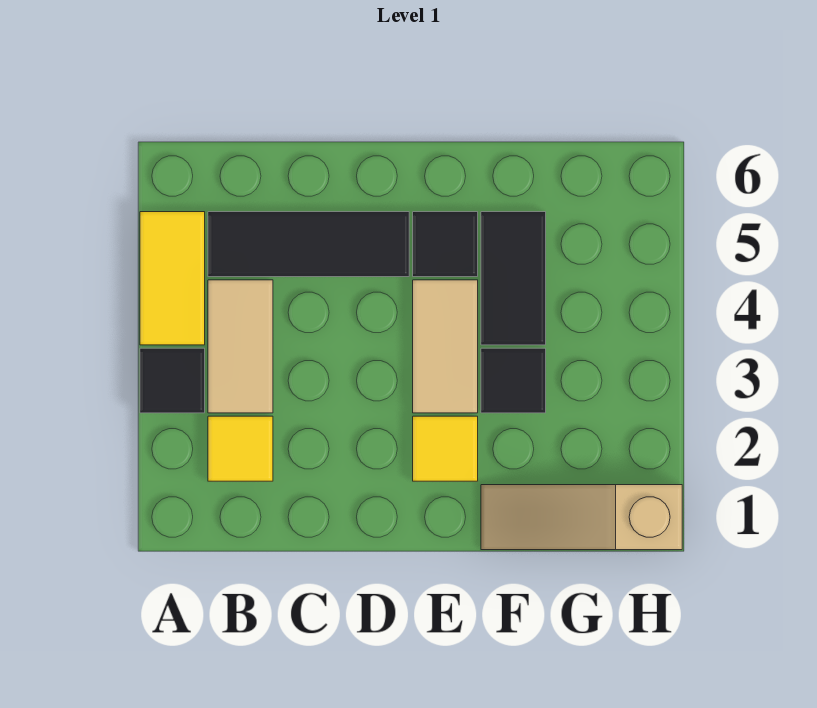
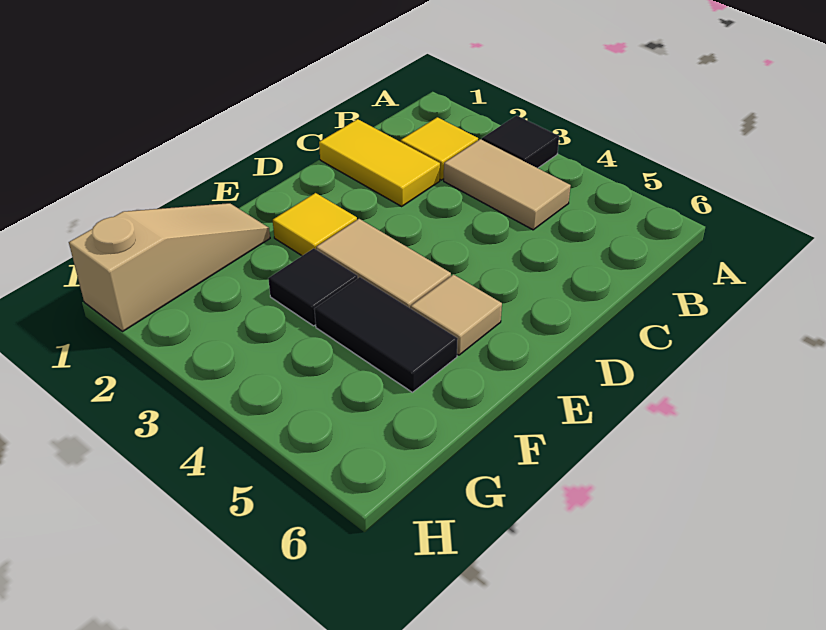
yellow 1x2 tile [140,212,205,345] -> yellow 1x2 tile moved to [319,119,440,206]
black 1x3 tile [208,212,409,277] -> none
black 1x1 tile [413,212,478,277] -> tan 1x1 tile [411,275,502,355]

